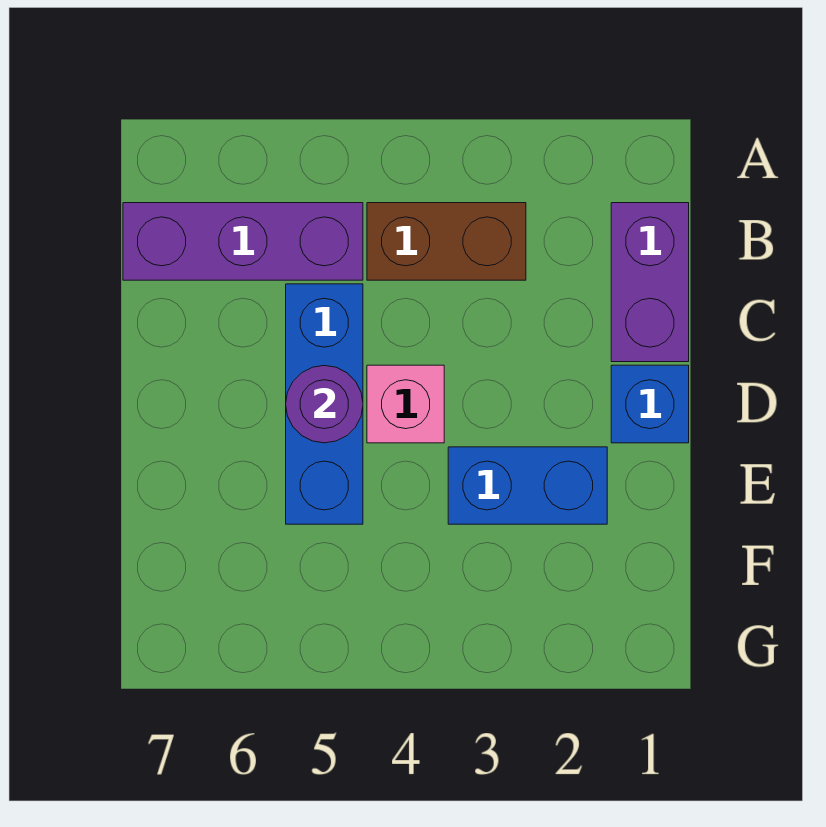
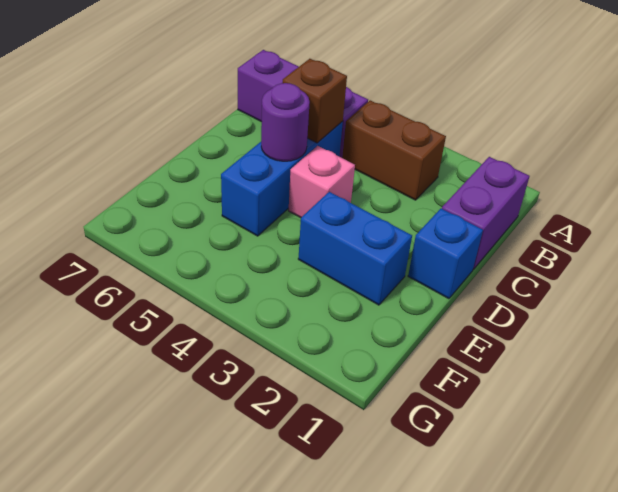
none -> brown 1x1 brick [282,59,347,143]

